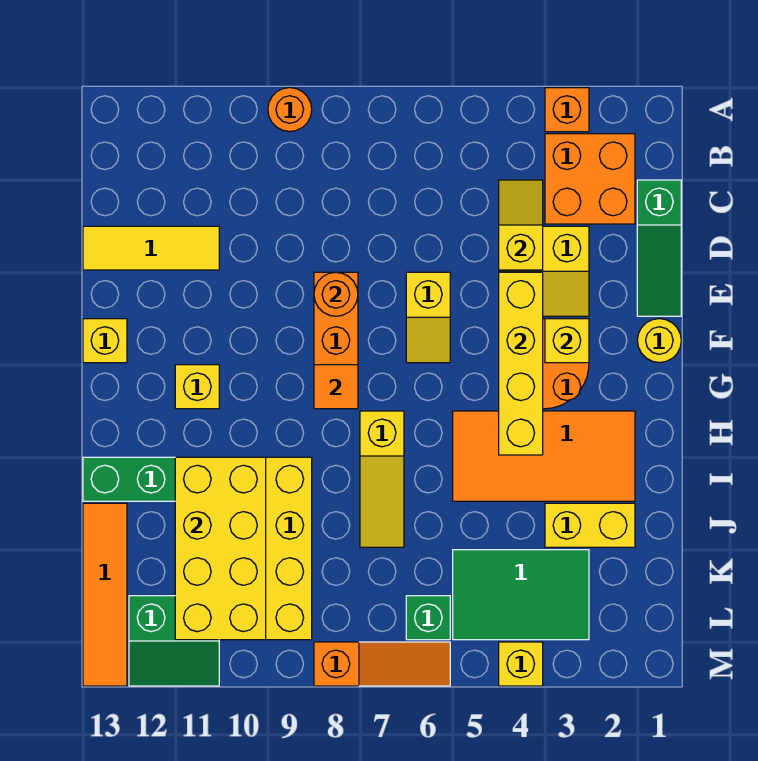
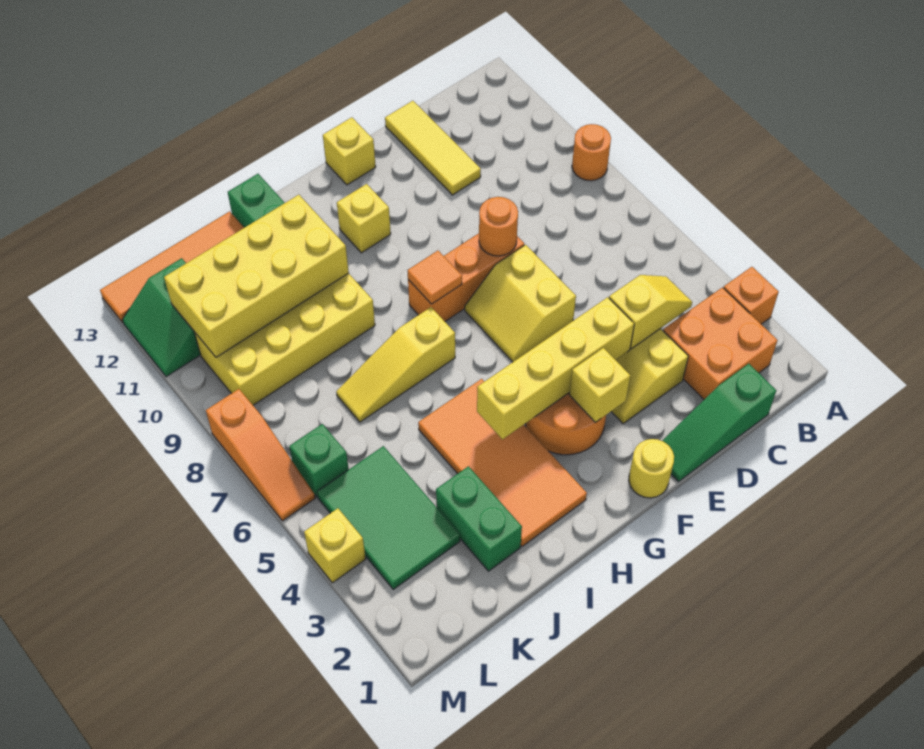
yellow 1x2 slope [406,272,450,363] -> yellow 2x2 slope [465,245,576,362]
yellow 1x2 brick [545,503,635,547] -> green 1x2 brick [436,466,522,571]

